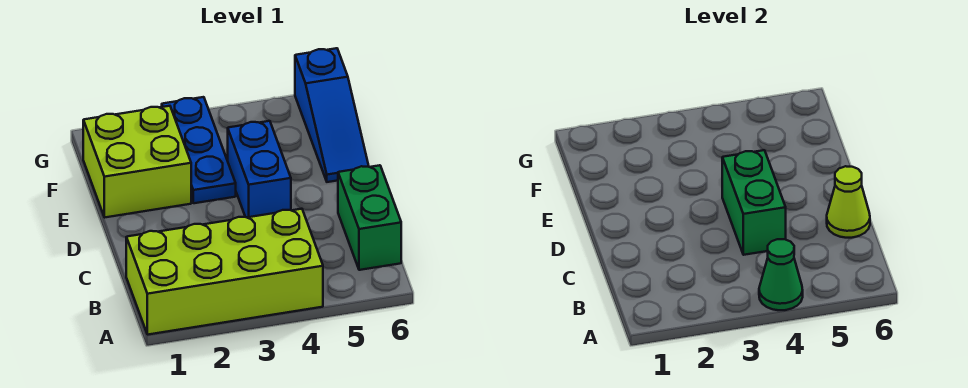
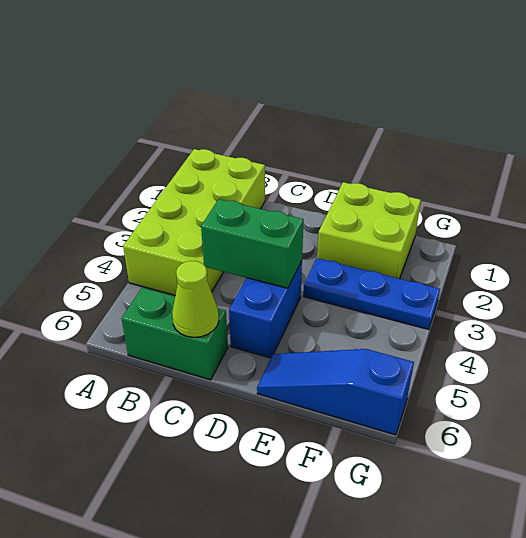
green 1x1 cone [759,239,803,310] -> none
blue 1x2 brick [228,121,291,217] -> blue 1x2 brick turned to [229,261,302,358]

